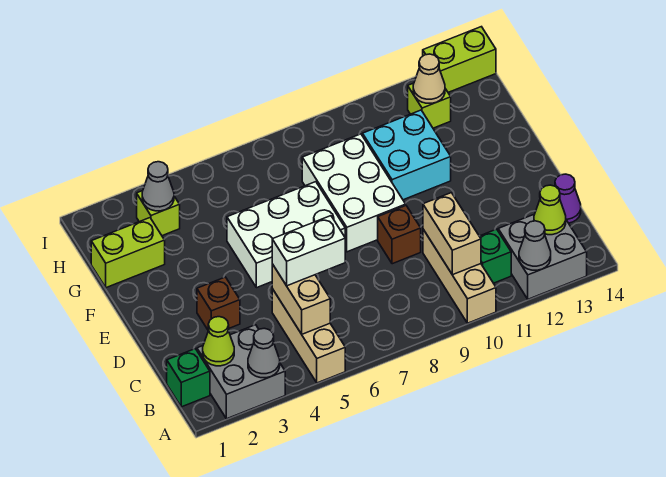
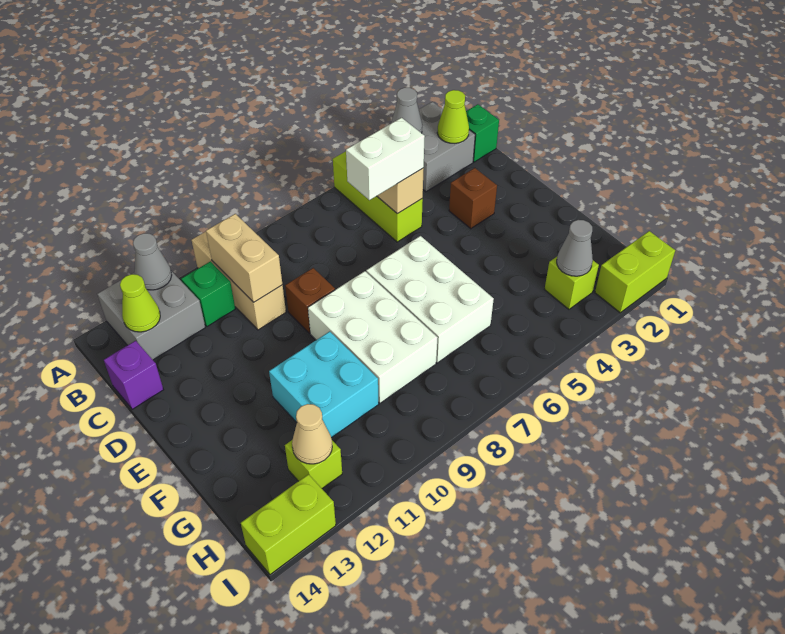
tan 1x3 brick [272,289,345,383] -> lime 1x3 brick [333,151,423,242]
purple 1x1 cone [555,174,581,223] -> purple 1x1 brick [104,341,163,409]
white 2x3 brick [227,182,345,288] -> white 2x3 brick turned to [366,236,494,363]
lime 1x2 brick [91,218,165,288] -> lime 1x2 brick moved to [595,231,675,313]

